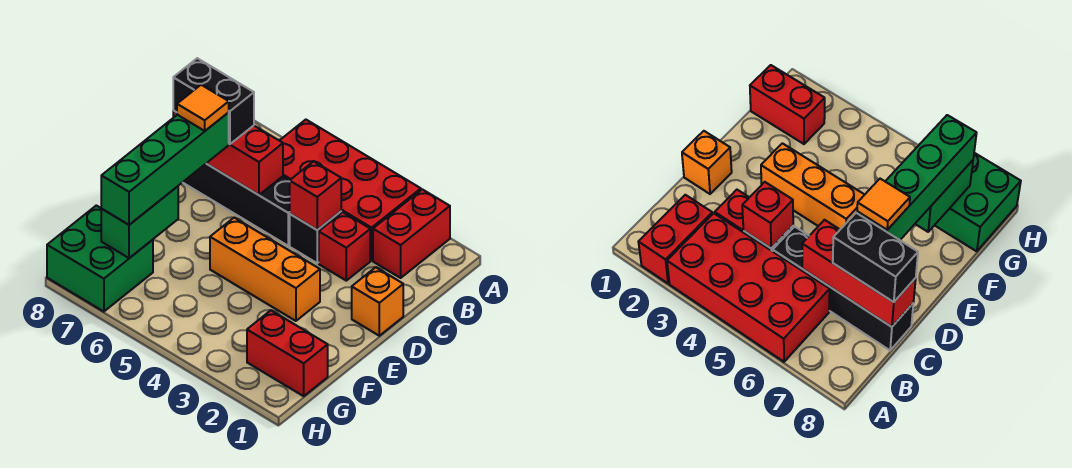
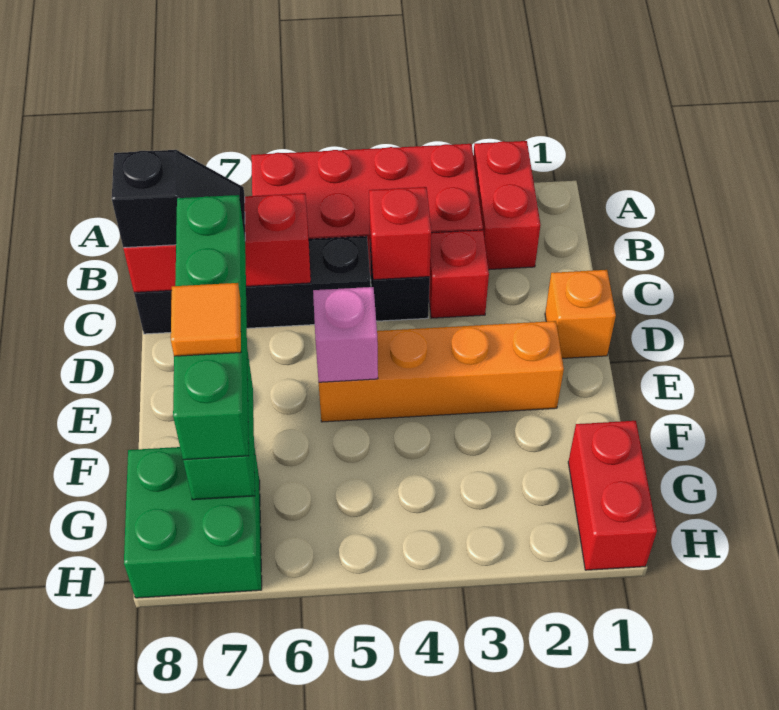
black 1x2 brick [173,58,254,144] -> black 1x2 slope [112,150,245,248]
orange 1x1 tile [177,85,229,131] -> orange 1x1 tile moved to [171,283,241,356]
orange 1x3 brick [210,218,320,321] -> orange 1x4 brick [319,321,564,422]
none -> pink 1x1 brick [313,287,378,382]
red 1x2 brick [247,310,328,396] -> red 1x2 brick turned to [568,421,657,570]

